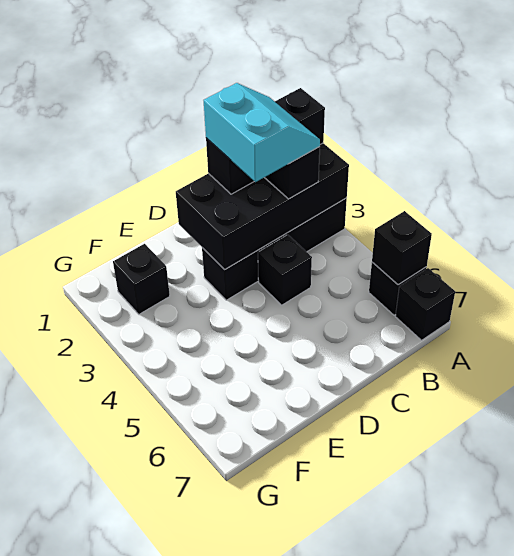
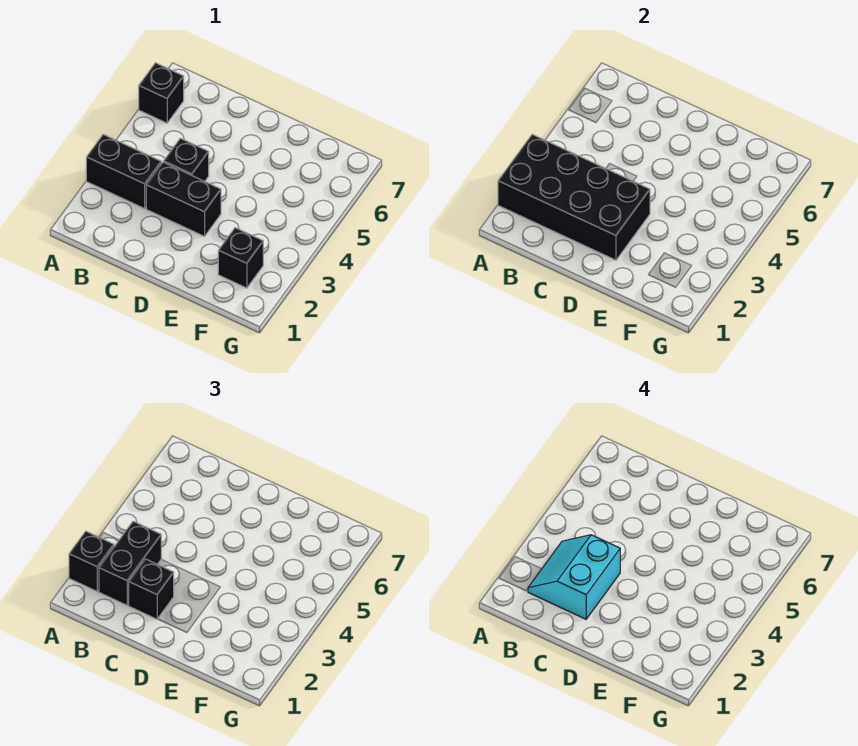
black 1x1 brick [372,211,432,285] -> none
black 1x1 brick [395,268,455,340] -> none

